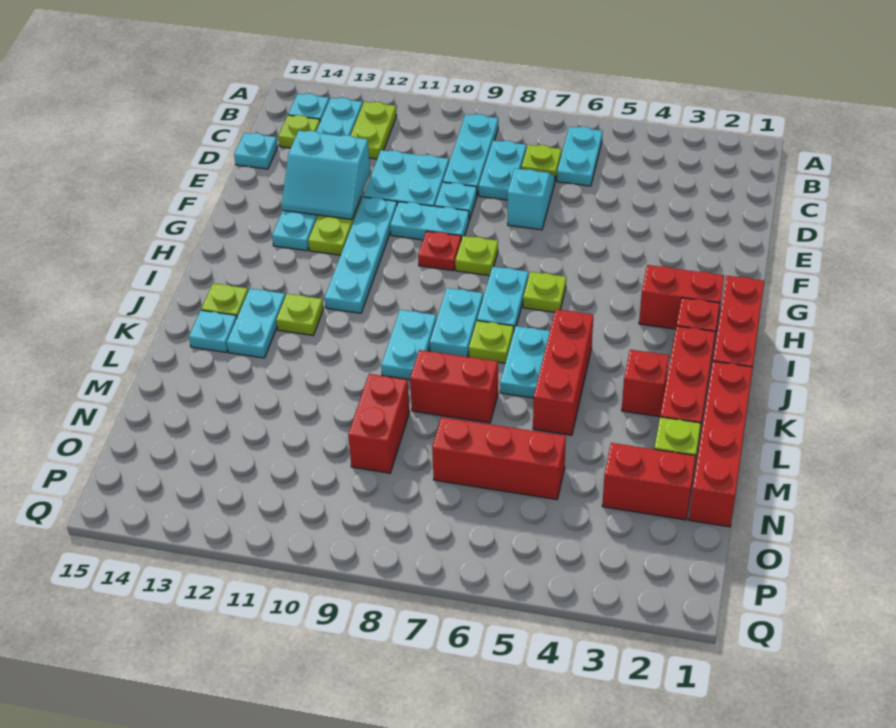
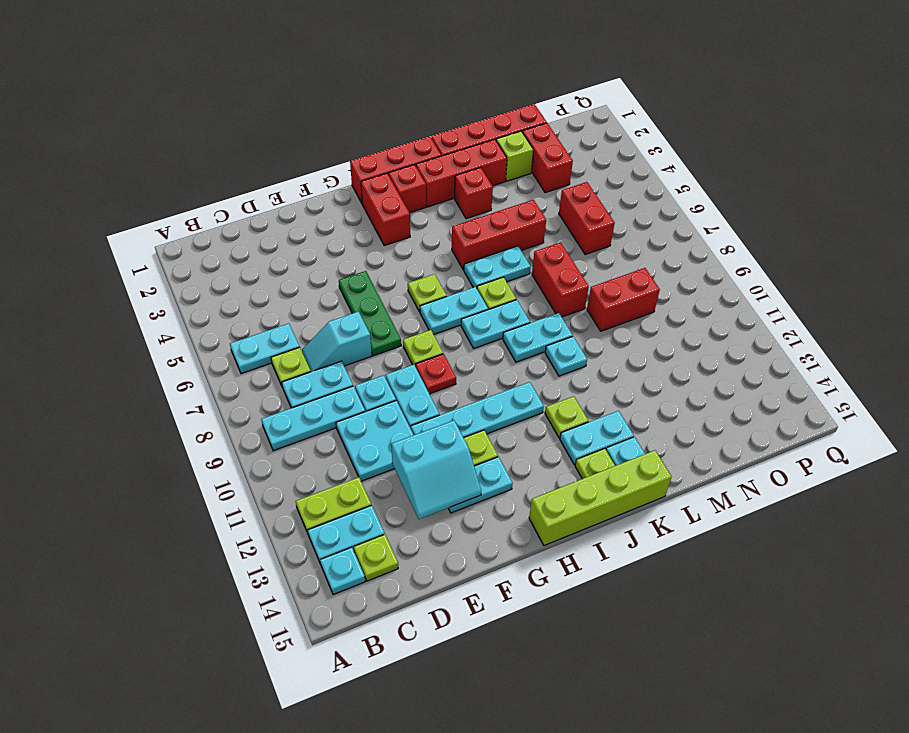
cyan 1x1 plate [234,133,278,169] -> cyan 1x1 plate moved to [545,336,587,376]
cyan 2x2 slope [282,131,370,219] -> cyan 2x2 slope turned to [391,420,481,519]
none -> green 1x3 plate [339,271,401,356]
none -> lime 1x4 brick [529,450,672,546]
red 1x3 brick [432,417,566,500] -> red 1x2 brick [559,182,615,255]

